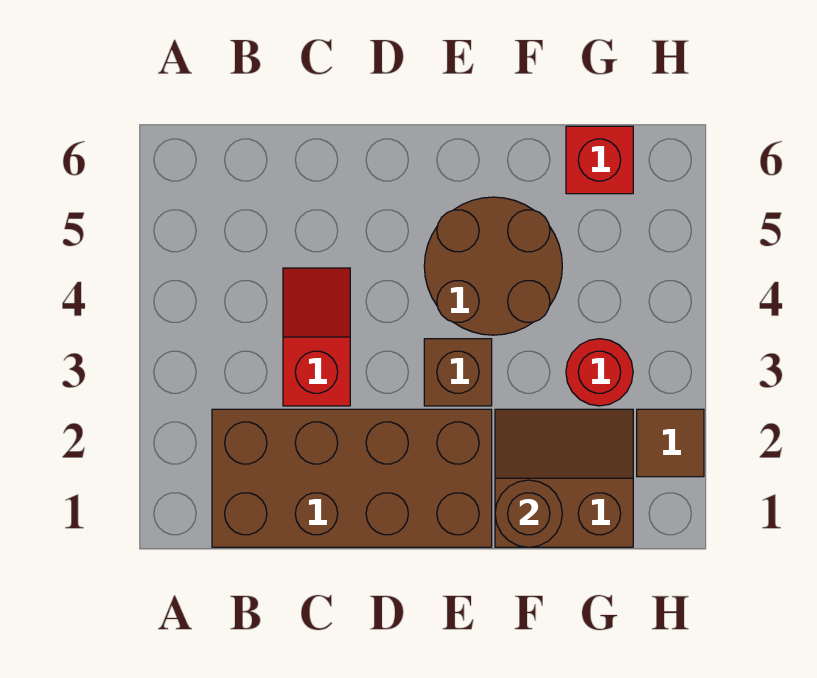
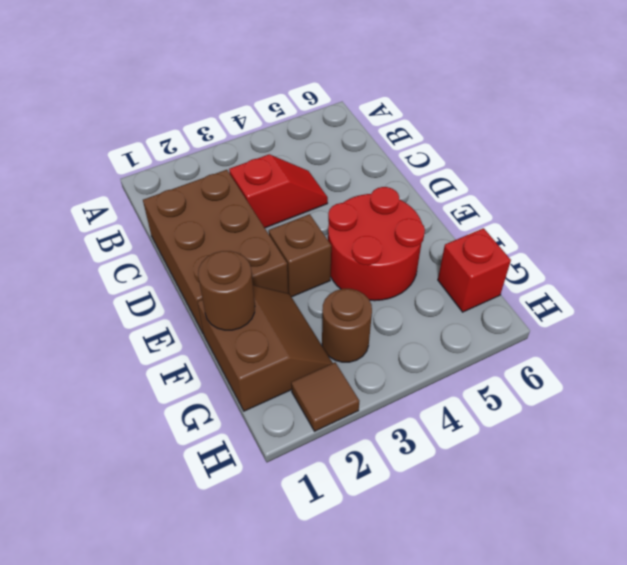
brown 2x4 brick [212,409,492,547] -> brown 2x3 brick [143,170,288,334]
brown 2x2 round brick [424,197,562,335] -> red 2x2 round brick [328,187,425,301]
red 1x1 round brick [566,339,633,406] -> brown 1x1 round brick [322,289,372,362]

